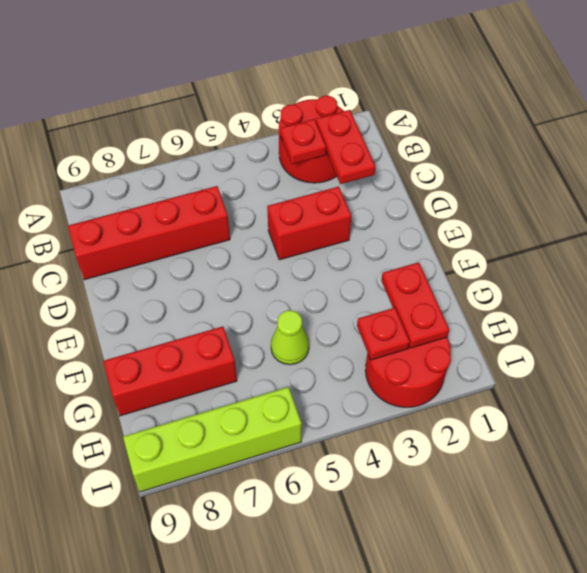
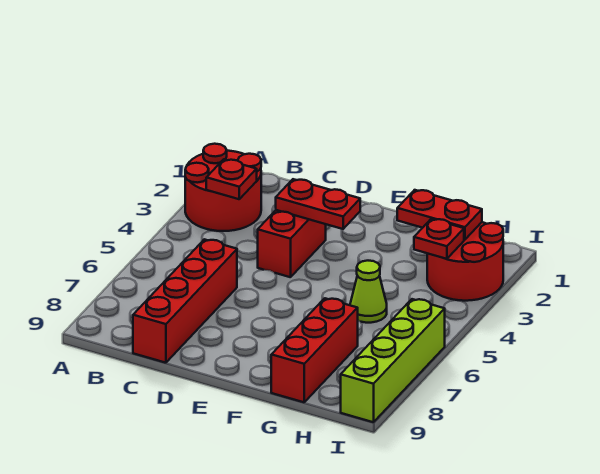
red 1x2 plate [316,110,376,184] -> red 1x2 plate moved to [276,179,360,229]

